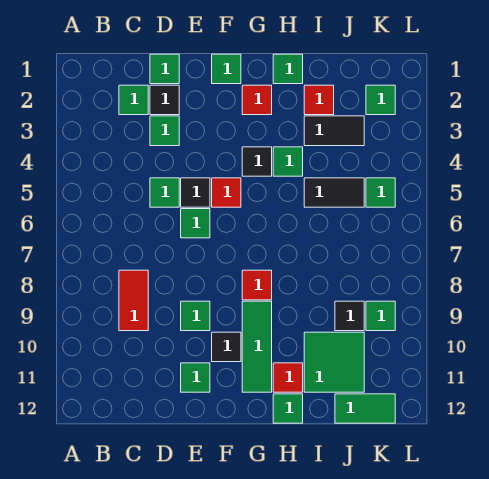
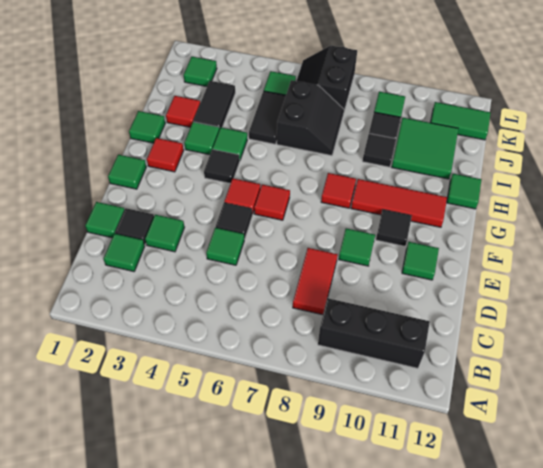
none -> black 1x3 brick [318,298,430,368]
red 1x2 tile [119,270,148,331] -> red 1x2 tile turned to [293,248,338,315]
green 1x1 tile [181,209,210,238] -> green 1x1 tile moved to [184,122,219,155]
green 1x3 tile [242,301,272,392] -> red 1x3 tile [351,179,447,227]
red 1x1 tile [273,363,303,392] -> red 1x1 tile moved to [254,185,290,220]
none -> black 2x2 slope [277,80,344,156]
none -> black 1x1 tile [363,134,396,167]
green 1x2 tile [335,394,395,423] -> green 1x2 tile turned to [430,102,490,140]
none -> black 2x2 slope [297,46,357,110]

